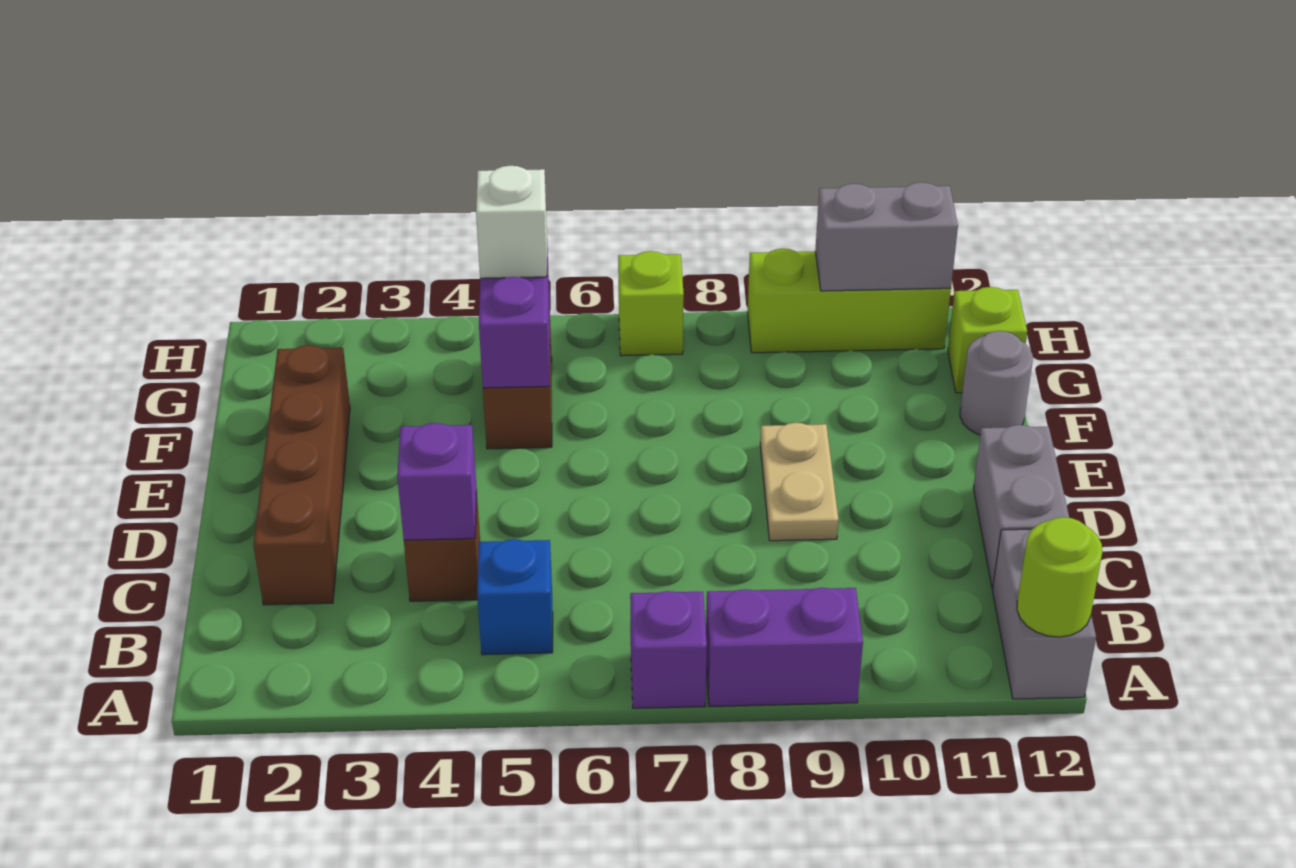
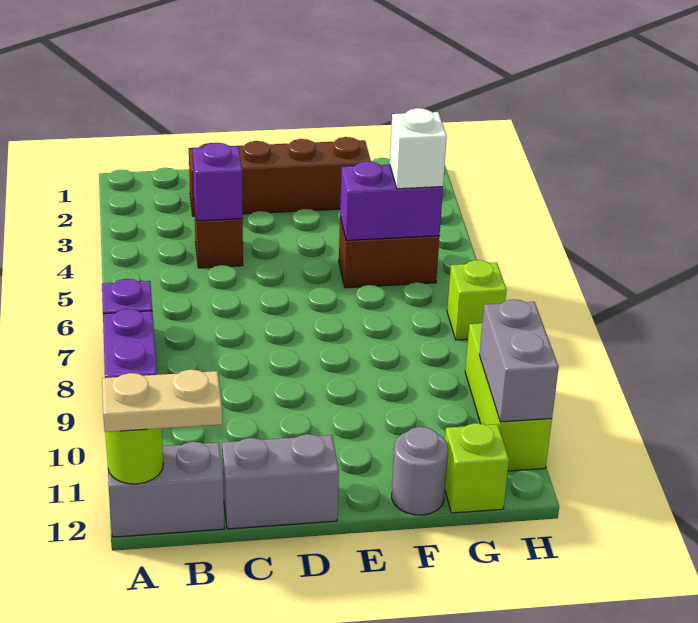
blue 1x1 brick [477,539,553,655] -> none
tan 1x2 plate [760,423,838,541] -> tan 1x2 plate moved to [102,369,222,432]

